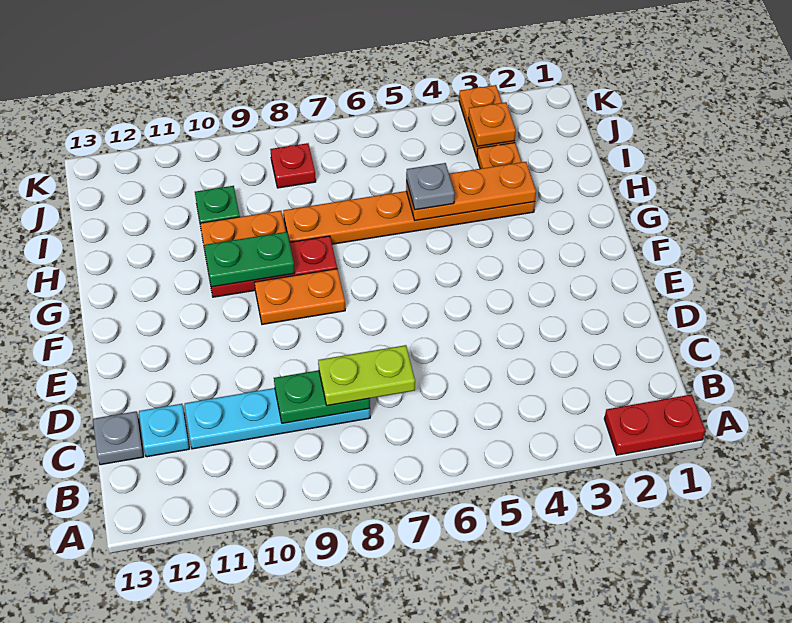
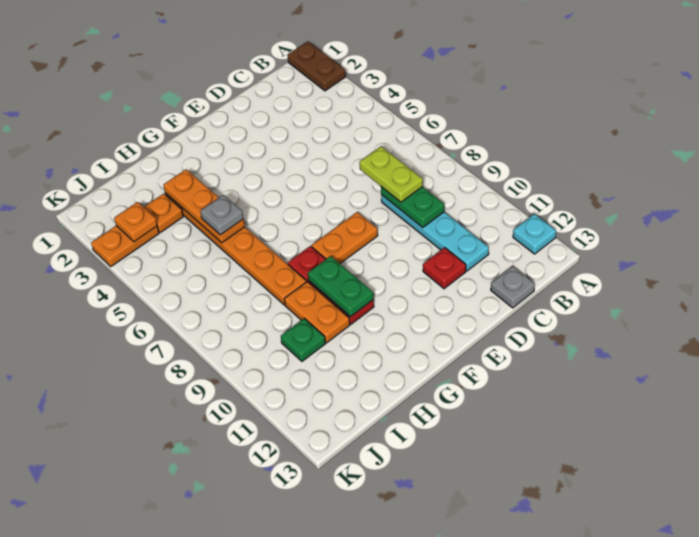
red 1x2 plate [604,395,705,455] -> brown 1x2 plate [287,41,345,91]
cyan 1x1 plate [139,404,189,457] -> cyan 1x1 plate moved to [513,214,556,254]
orange 1x2 plate [254,269,345,324] -> orange 1x2 plate turned to [312,212,378,263]
red 1x1 plate [270,143,316,188] -> red 1x1 plate moved to [423,248,466,289]

